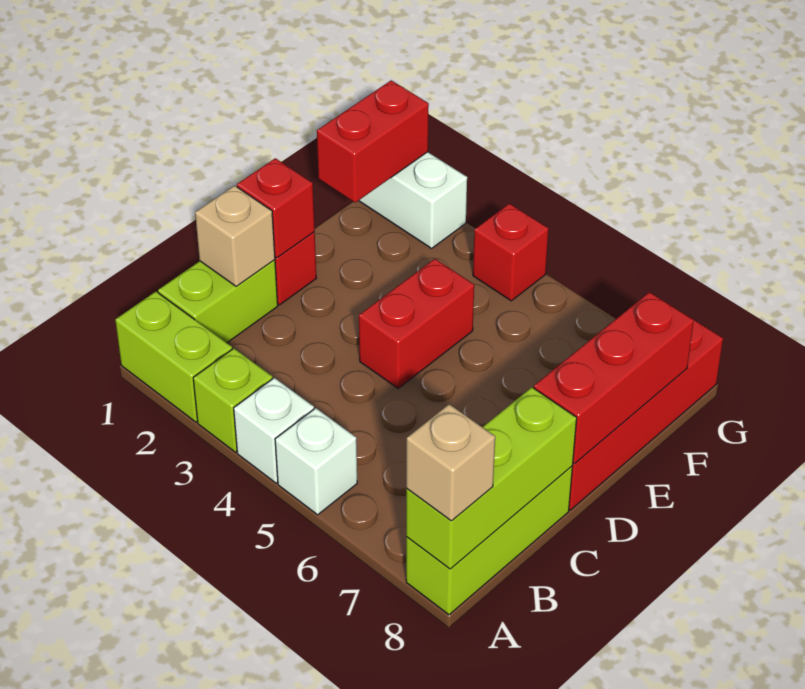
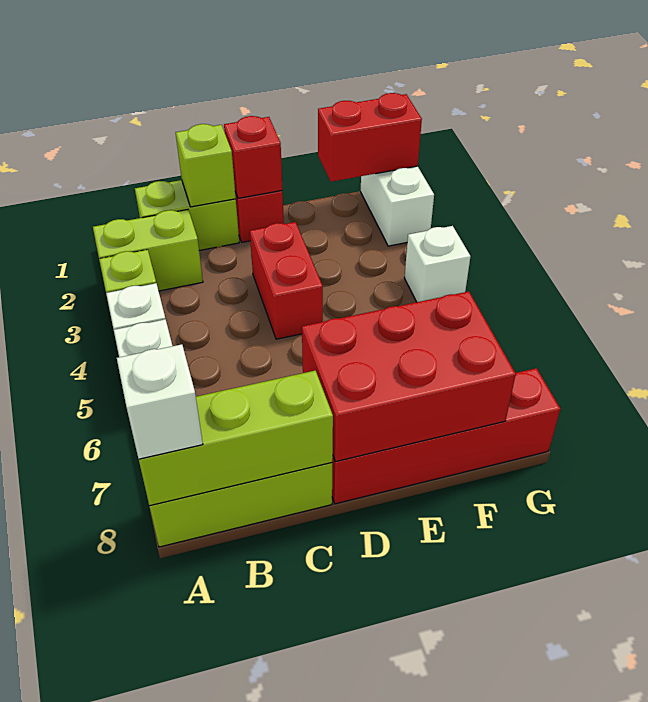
lime 1x2 brick [115,292,232,422] -> lime 1x2 brick turned to [93,210,203,291]
tan 1x1 brick [406,404,495,521] -> white 1x1 brick [117,344,203,459]
tan 1x1 brick [195,186,275,287] -> lime 1x1 brick [176,124,236,207]
red 1x2 brick [359,259,474,388] -> red 1x2 brick turned to [250,222,323,339]
red 1x3 brick [533,292,694,464] -> red 2x3 brick [302,291,516,462]
red 1x1 brick [473,204,549,301] -> white 1x1 brick [404,226,471,302]

